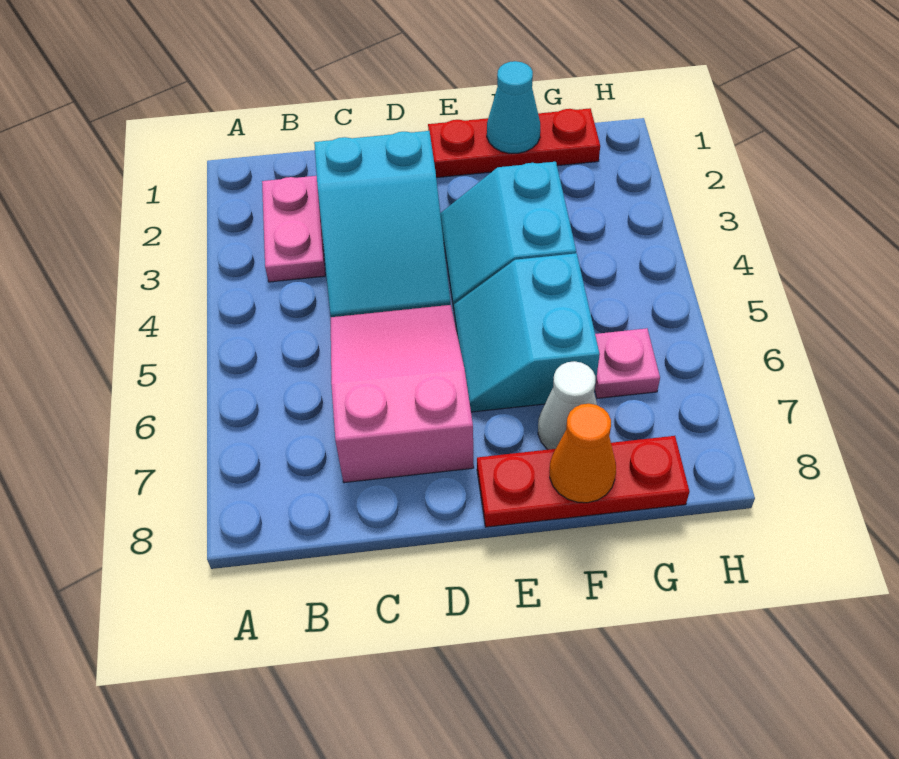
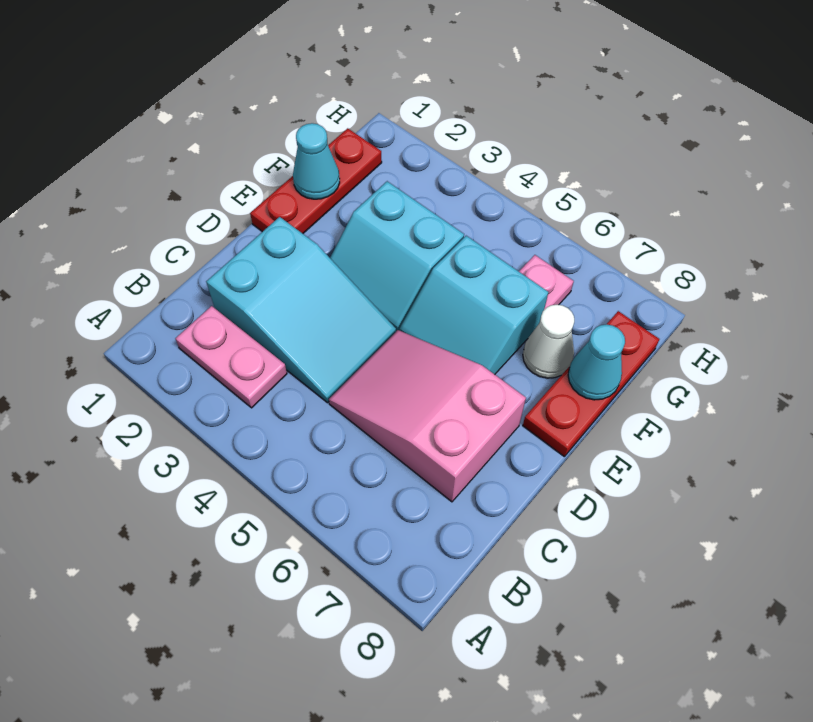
orange 1x1 cone [550,404,616,503] -> cyan 1x1 cone [568,324,625,400]

